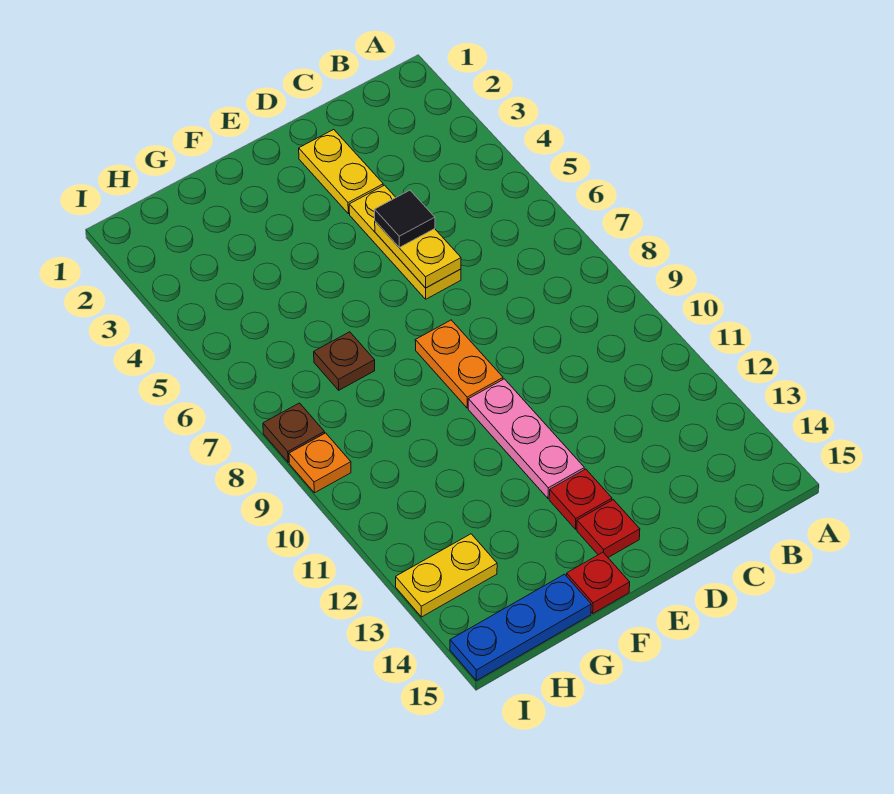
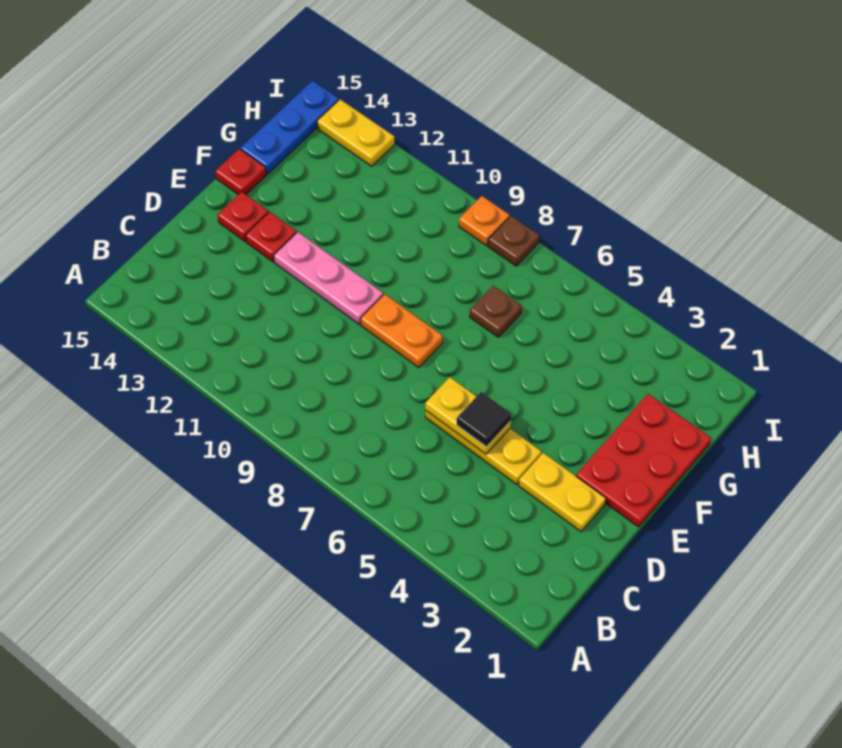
none -> red 2x3 plate [576,394,711,527]
yellow 1x2 plate [396,534,497,617] -> yellow 1x2 plate turned to [317,99,394,166]

